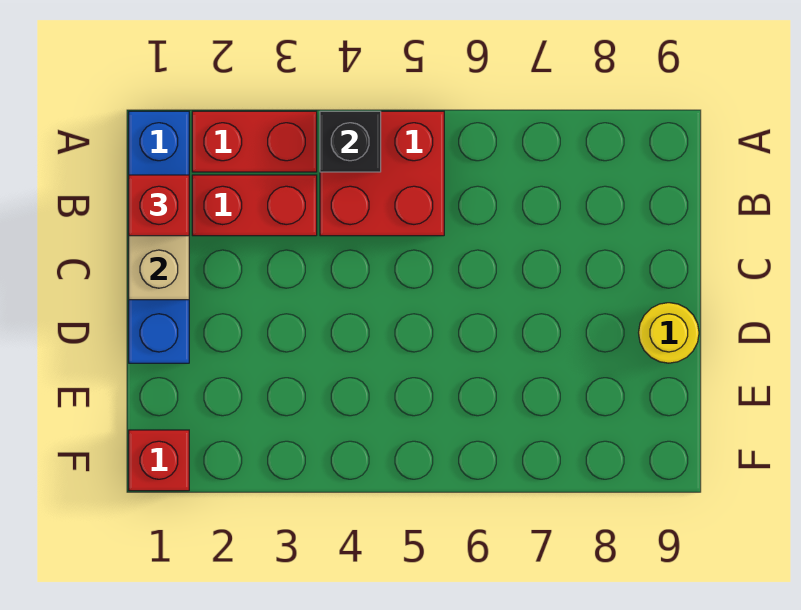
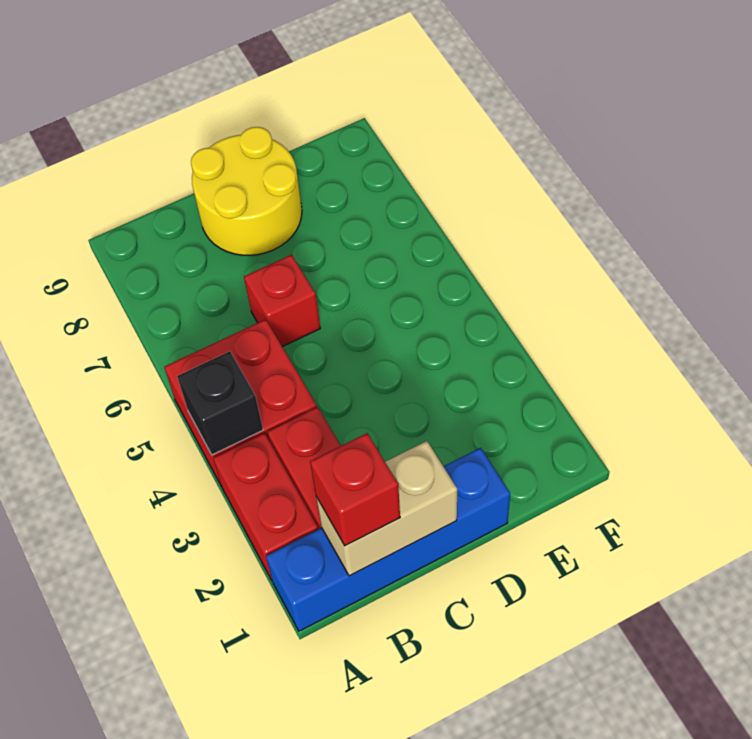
yellow 1x1 round brick [639,303,699,363] -> yellow 2x2 round brick [191,127,302,255]
red 1x1 brick [129,430,189,491] -> red 1x1 brick moved to [244,255,320,347]

